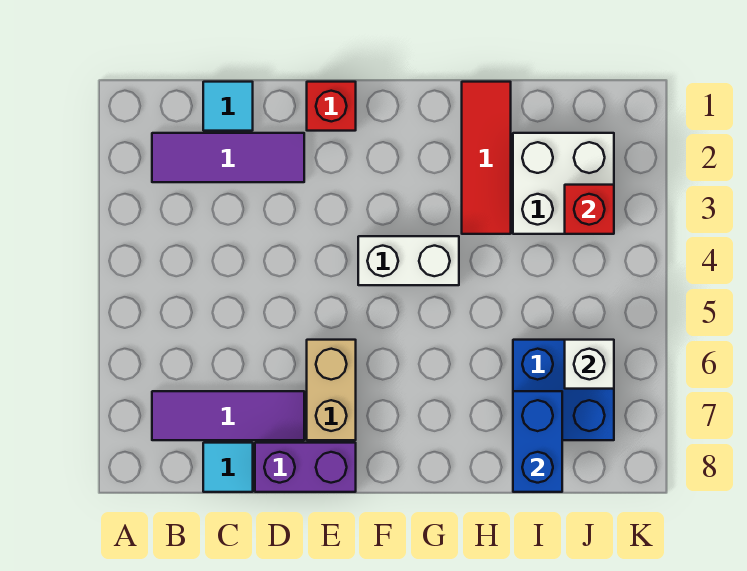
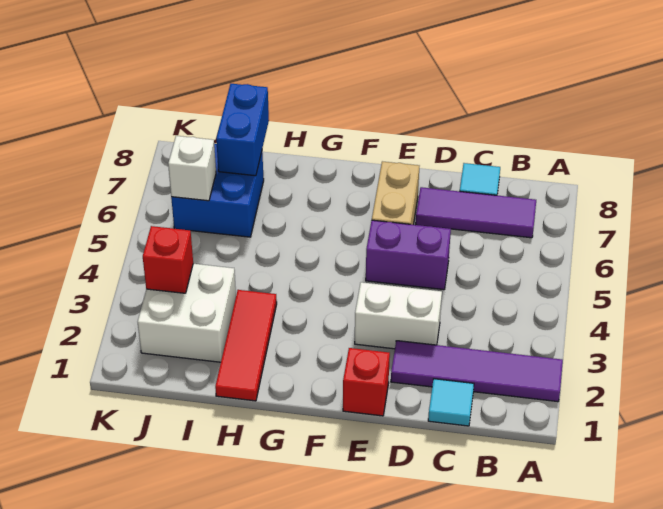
purple 1x3 tile [152,133,304,182] -> purple 1x4 tile [391,341,563,402]
purple 1x2 brick [255,443,356,492] -> purple 1x2 brick moved to [366,220,451,290]
white 1x2 brick [358,236,459,285] -> white 1x2 brick moved to [355,282,442,349]

